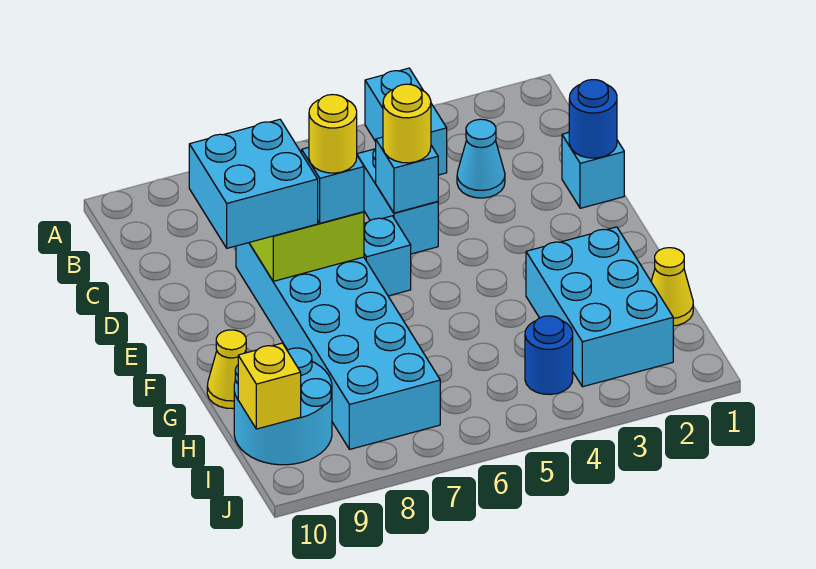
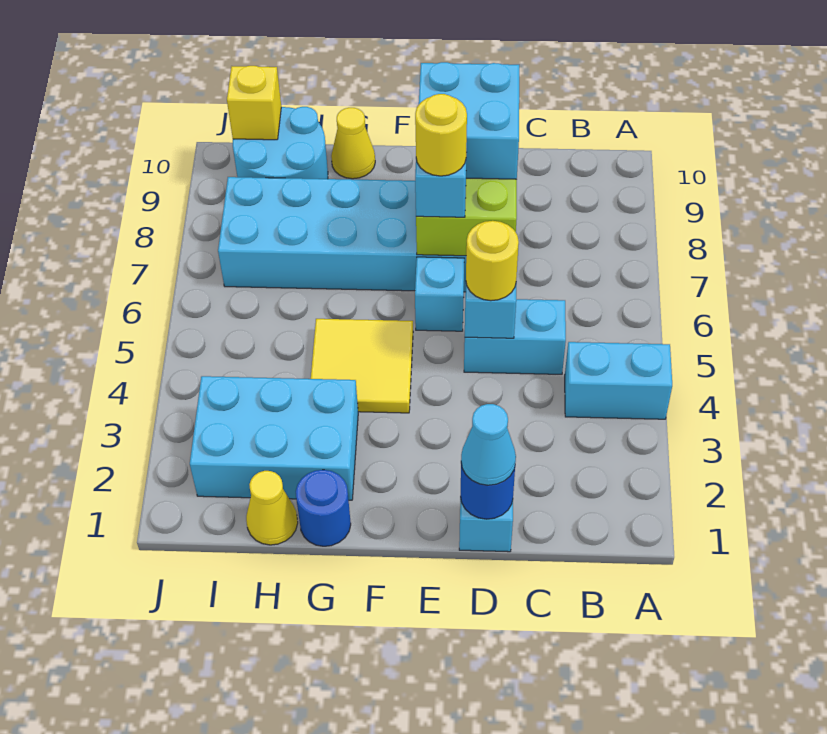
cyan 1x1 cone [457,119,505,198] -> cyan 1x1 cone moved to [461,404,516,485]
none -> yellow 2x2 tile [311,319,413,413]
blue 1x1 round brick [525,316,573,395] -> blue 1x1 round brick moved to [296,470,351,546]

